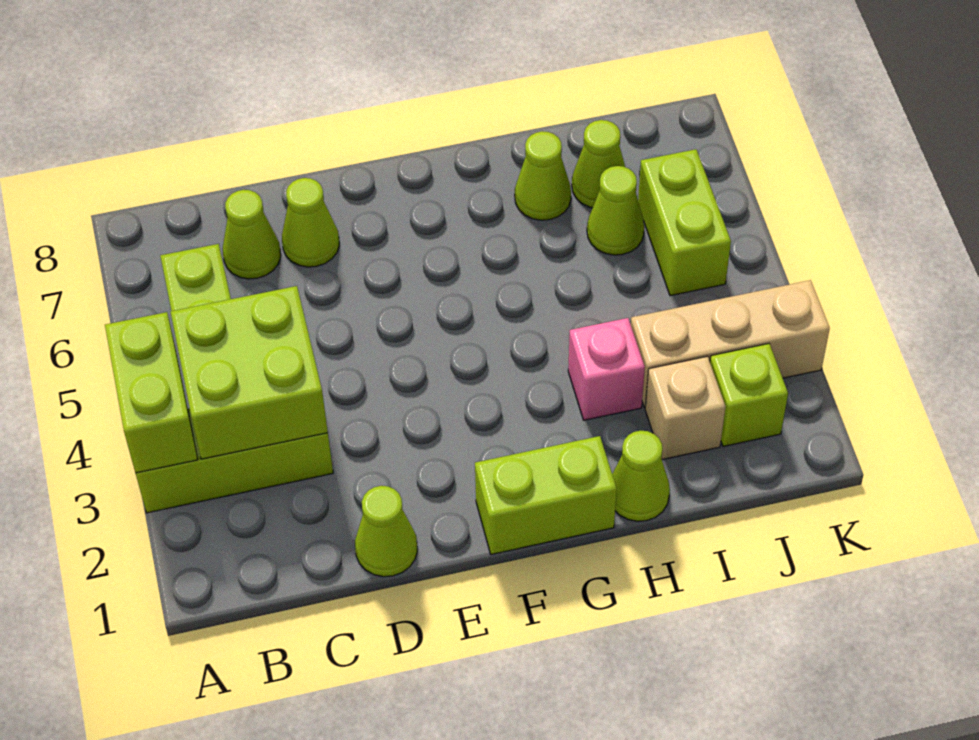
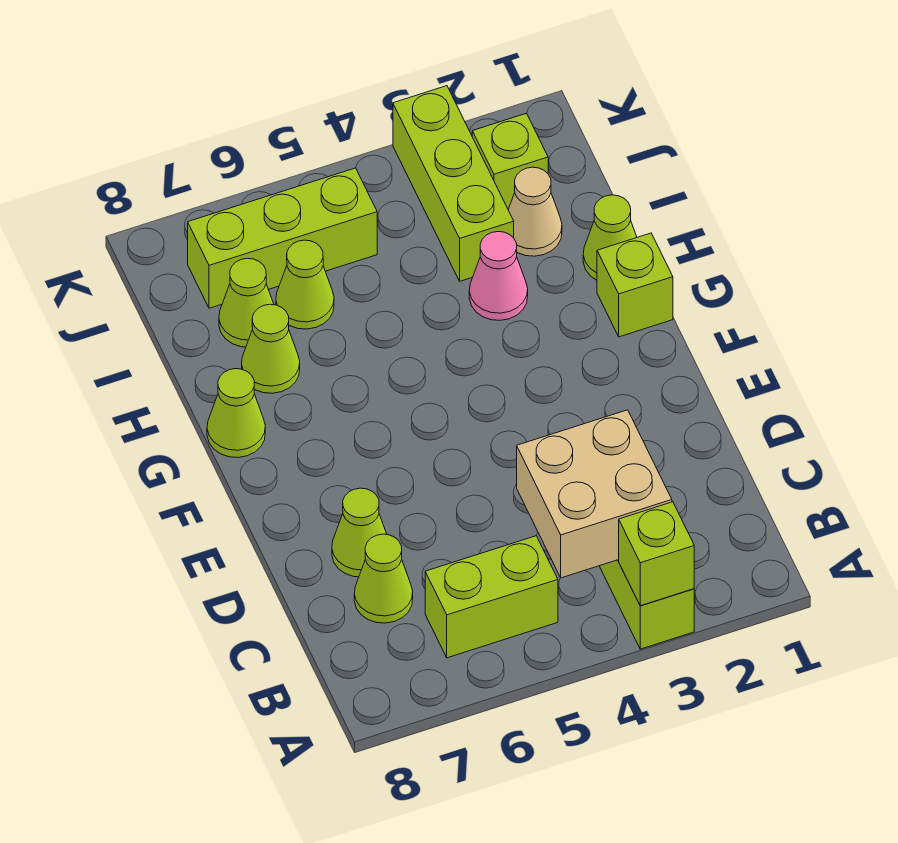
lime 1x2 brick [105,312,198,473] -> lime 1x1 brick [619,502,694,606]
lime 2x2 brick [171,286,328,459] -> tan 2x2 brick [517,410,672,578]
lime 1x1 cone [355,486,417,577] -> lime 1x1 cone moved to [207,369,265,458]
lime 1x2 brick [475,436,617,554] -> lime 1x1 brick [597,233,673,337]
pink 1x1 brick [568,318,645,420] -> pink 1x1 cone [469,232,528,320]
tan 1x1 brick [645,356,726,460] -> tan 1x1 cone [508,167,562,256]
tan 1x3 brick [631,280,830,407] -> lime 1x3 brick [393,86,514,281]
lime 1x2 brick [638,149,731,296] -> lime 1x3 brick [188,168,377,308]

